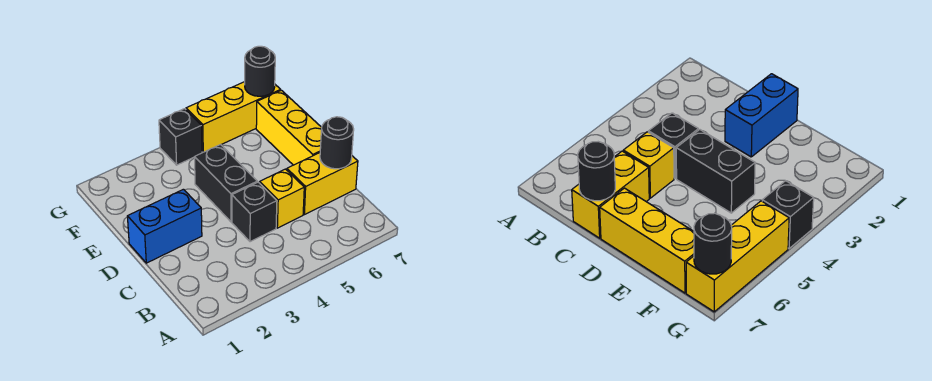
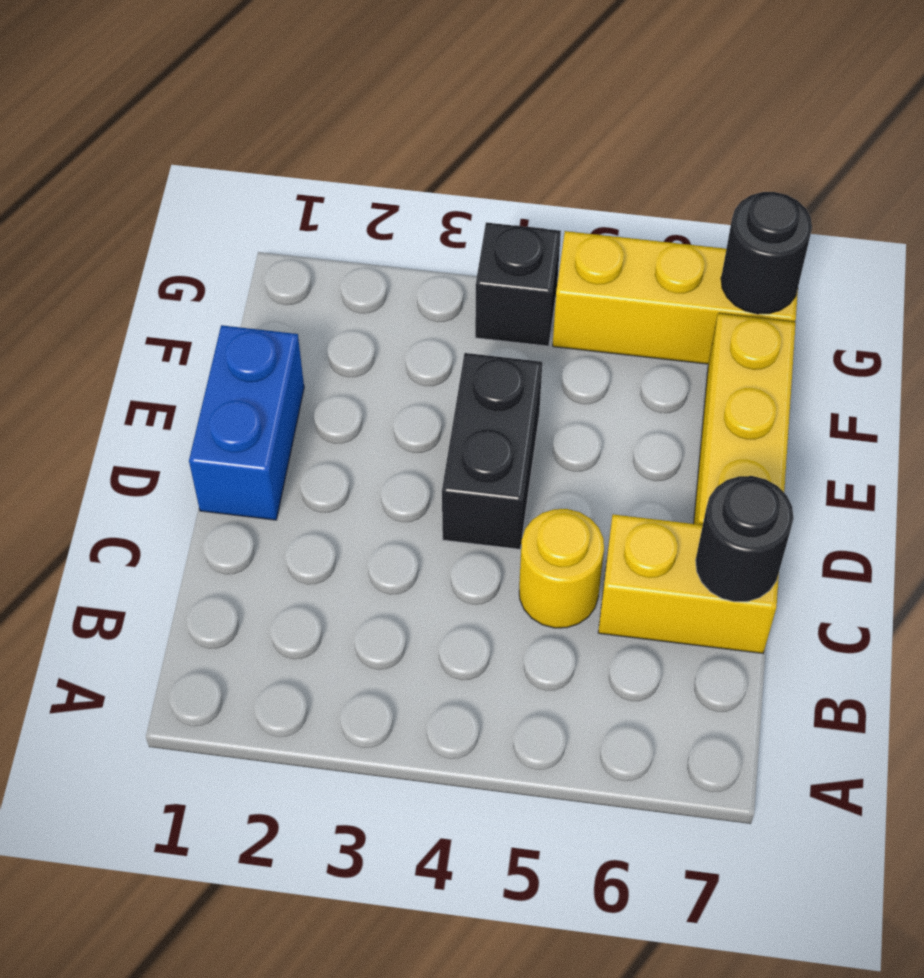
black 1x1 brick [232,182,277,242] -> none
yellow 1x1 brick [260,169,304,228] -> yellow 1x1 round brick [519,509,604,628]
blue 1x2 brick [127,189,202,263] -> blue 1x2 brick turned to [189,325,304,520]

